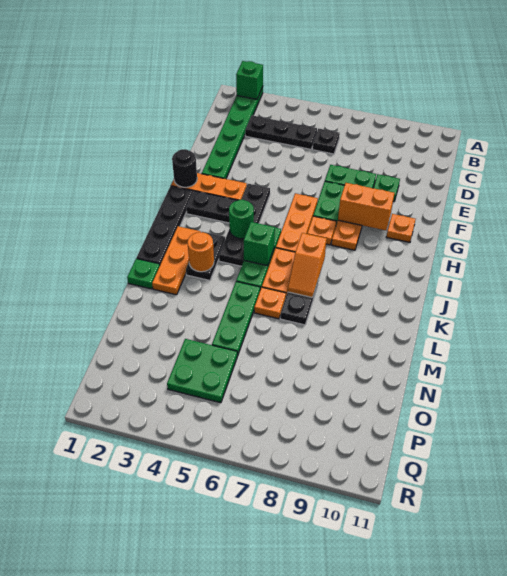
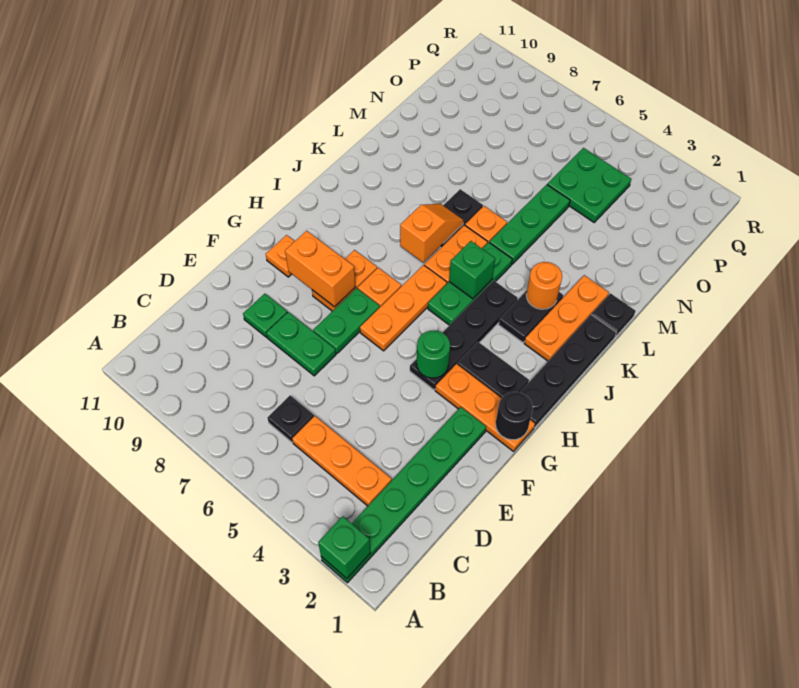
black 1x3 plate [245,115,317,149] -> orange 1x3 plate [292,416,392,506]
green 1x1 round brick [229,200,254,239] -> green 1x1 round brick moved to [417,330,450,378]
green 1x1 plate [127,259,160,289] -> black 1x1 plate [592,293,636,337]

